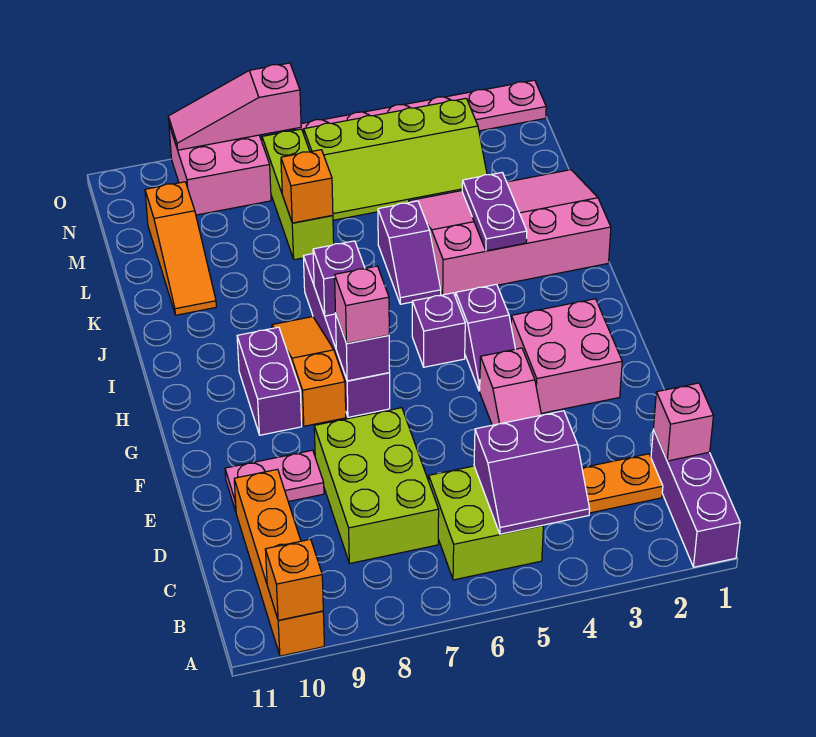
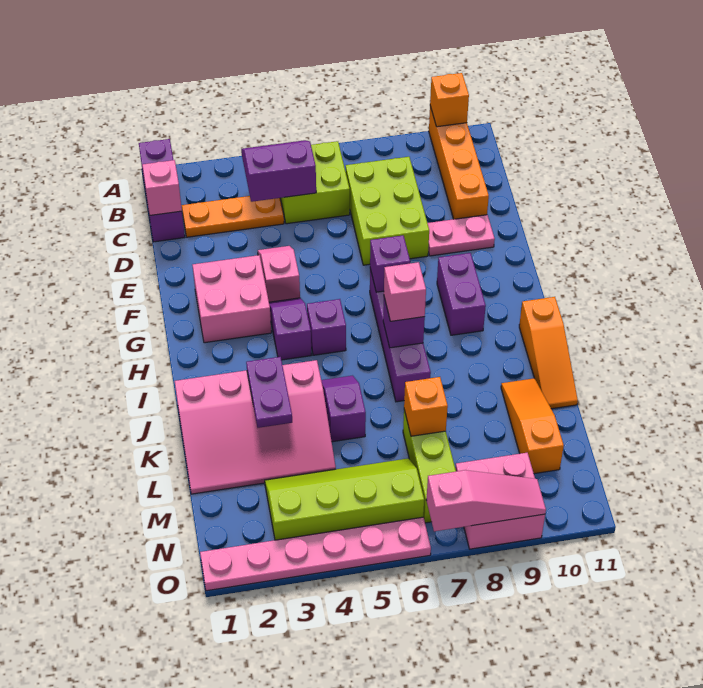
pink 1x1 brick [335,266,389,344] -> pink 1x1 brick moved to [384,262,426,321]
orange 1x3 slope [272,317,346,426] -> orange 1x3 slope moved to [519,297,578,409]

